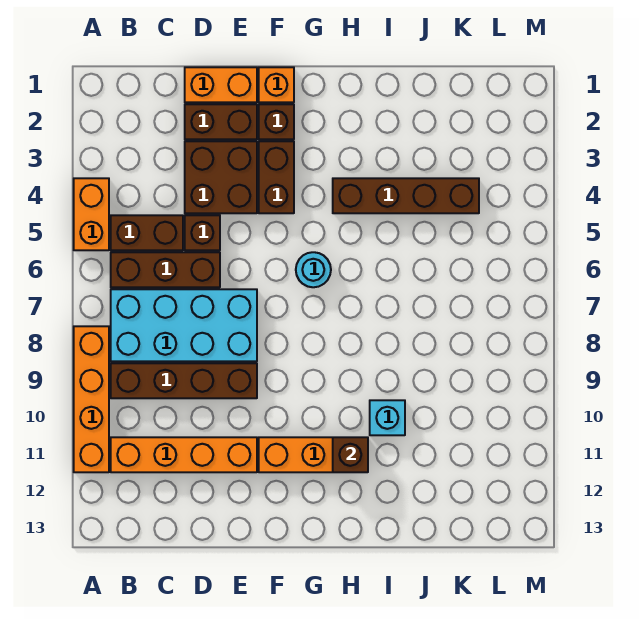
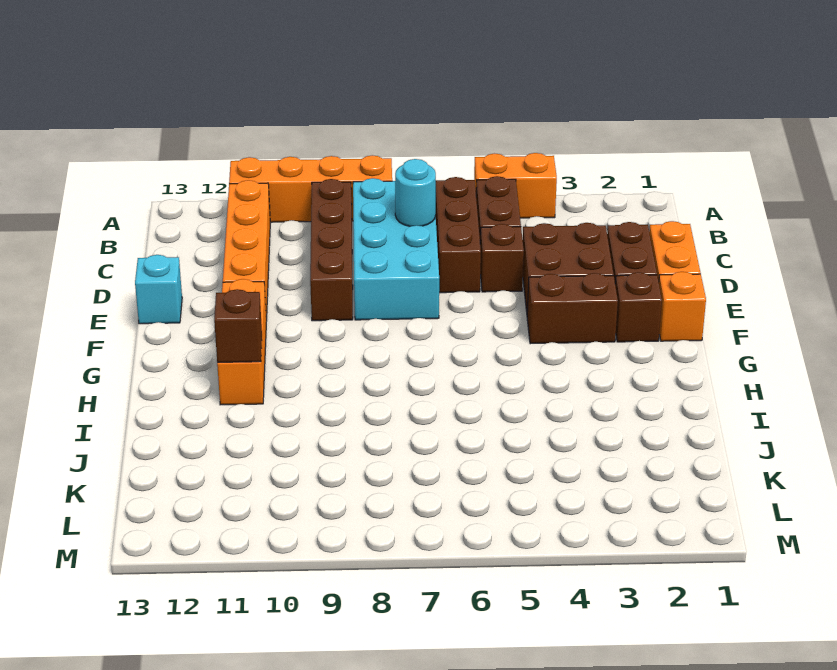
cyan 1x1 round brick [296,252,331,287] -> cyan 1x1 round brick moved to [395,159,436,226]
brown 1x4 brick [333,178,479,213] -> none
cyan 1x1 brick [370,400,405,435] -> cyan 1x1 brick moved to [135,255,182,324]

